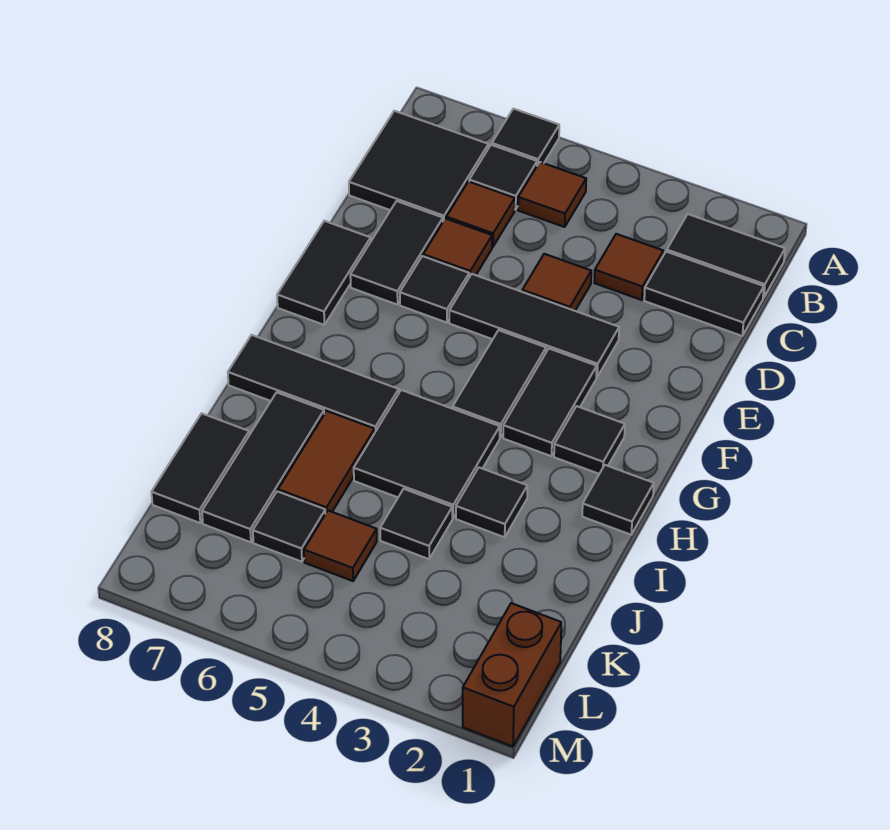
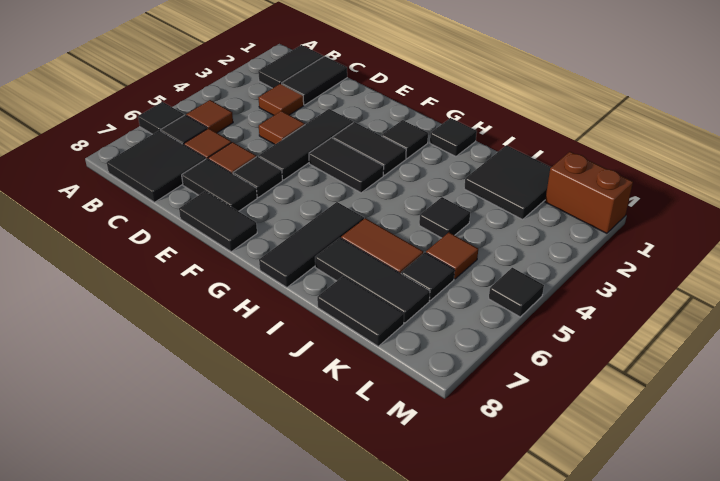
black 2x2 tile [354,390,500,518] -> black 2x2 tile moved to [464,145,551,219]
black 1x1 tile [456,468,527,537] -> black 1x1 tile moved to [489,268,544,317]

